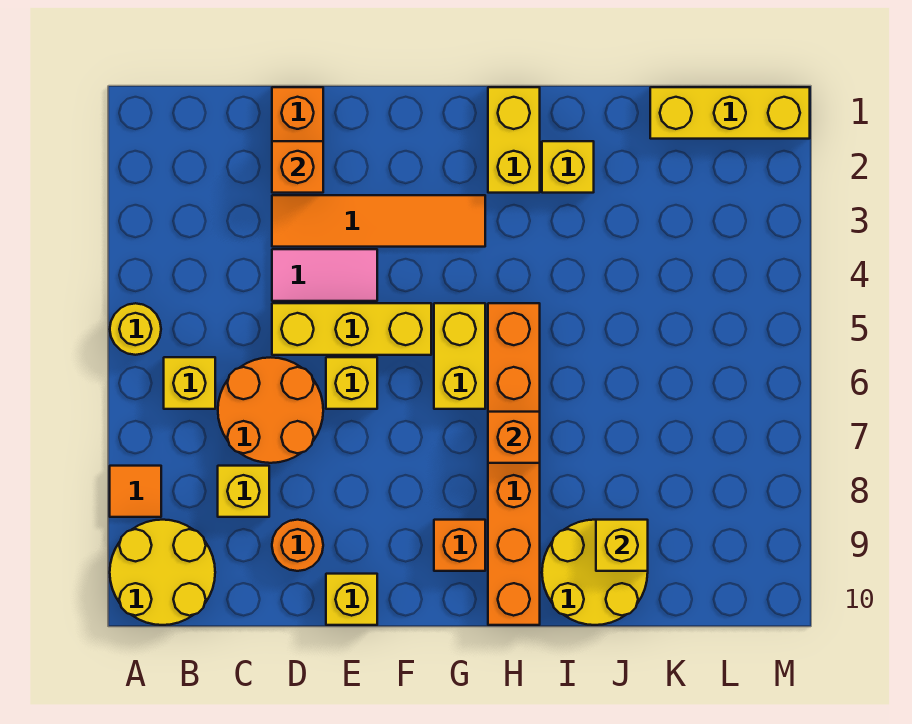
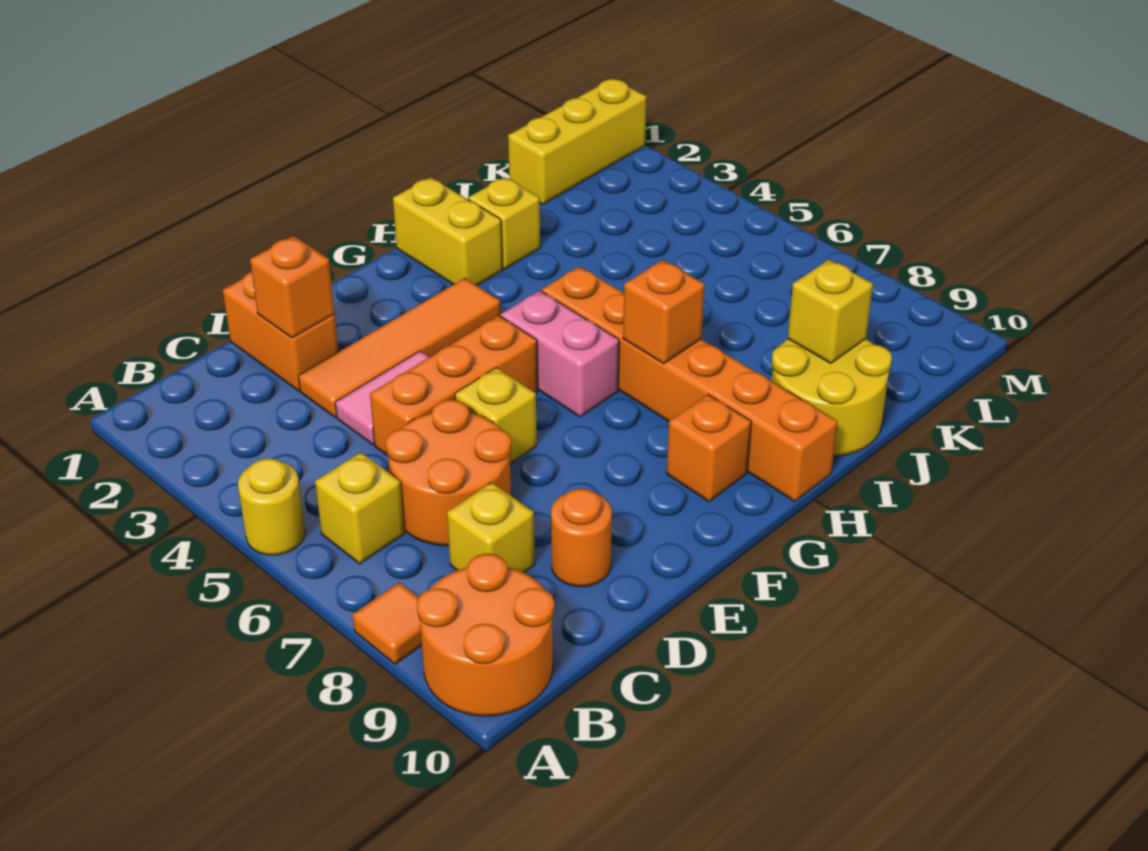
yellow 2x2 round brick [110,520,215,625] -> orange 2x2 round brick [417,554,554,716]
yellow 1x3 brick [272,303,431,355] -> orange 1x3 brick [370,315,538,455]
yellow 1x1 brick [326,574,377,625] -> none
yellow 1x2 brick [434,303,485,409] -> pink 1x2 brick [501,290,619,417]

